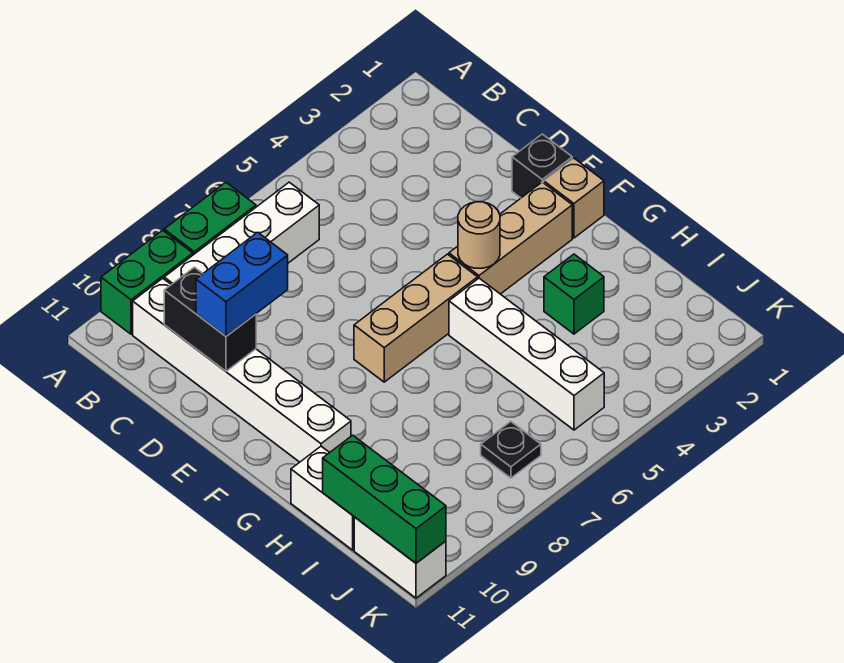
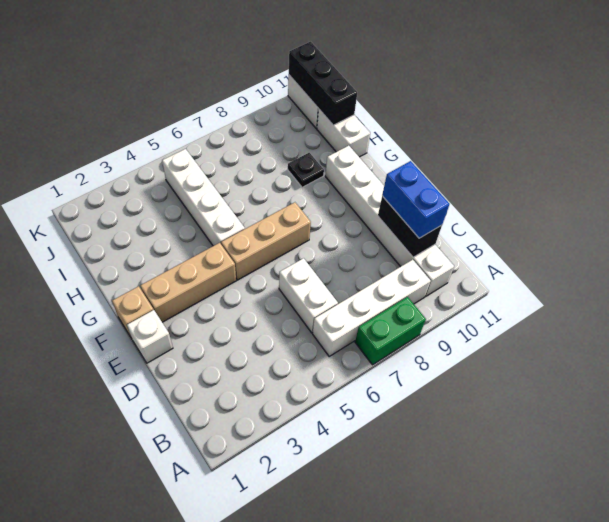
green 1x2 brick [101,230,193,334] -> none
none -> white 1x2 brick [279,258,338,333]
blue 1x2 brick [196,232,288,336] -> blue 1x2 brick turned to [382,161,449,238]
black 1x1 brick [512,134,572,198] -> white 1x1 brick [127,310,173,363]
tan 1x1 round brick [458,202,500,268] -> none
green 1x1 brick [544,254,604,334] -> none
green 1x3 brick [323,435,446,563] -> black 1x3 brick [289,42,357,125]
black 1x1 plate [481,422,541,478] -> black 1x1 plate moved to [288,153,324,187]

